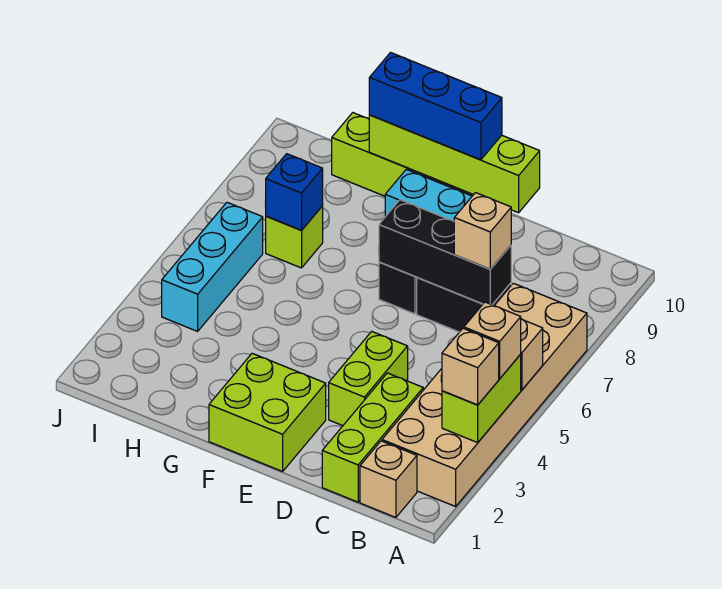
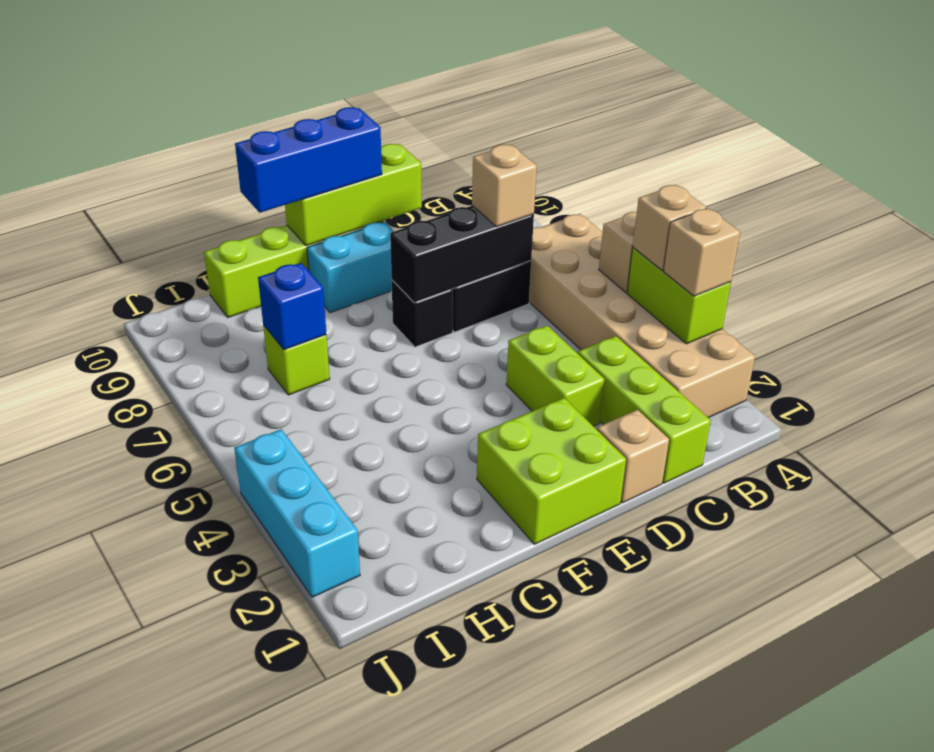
tan 1x1 brick [360,441,417,517] -> tan 1x1 brick moved to [597,410,669,503]
lime 1x4 brick [369,115,540,213] -> lime 1x3 brick [285,144,422,246]
cyan 1x3 brick [162,202,263,331] -> cyan 1x3 brick moved to [234,429,360,597]

